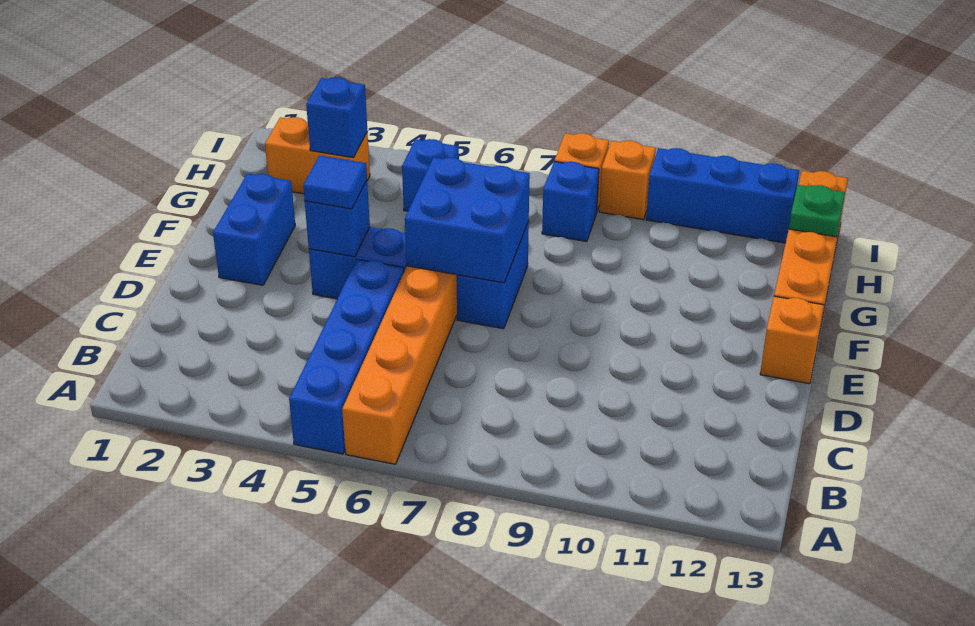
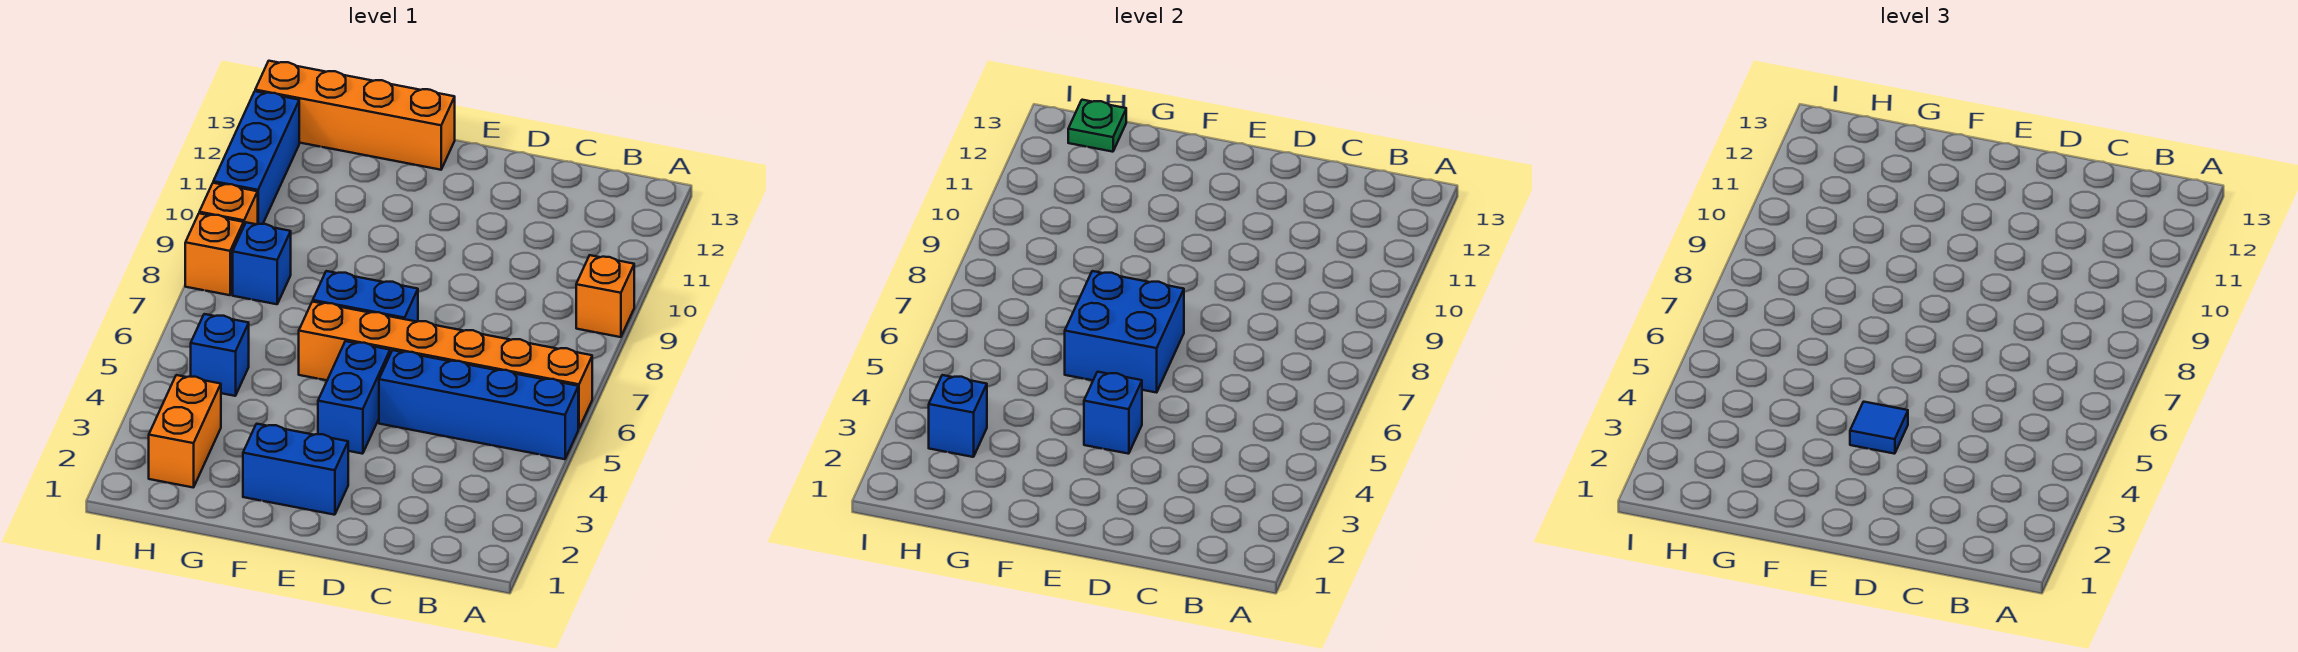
orange 1x1 brick [760,296,824,384] -> orange 1x1 brick moved to [576,255,634,337]

